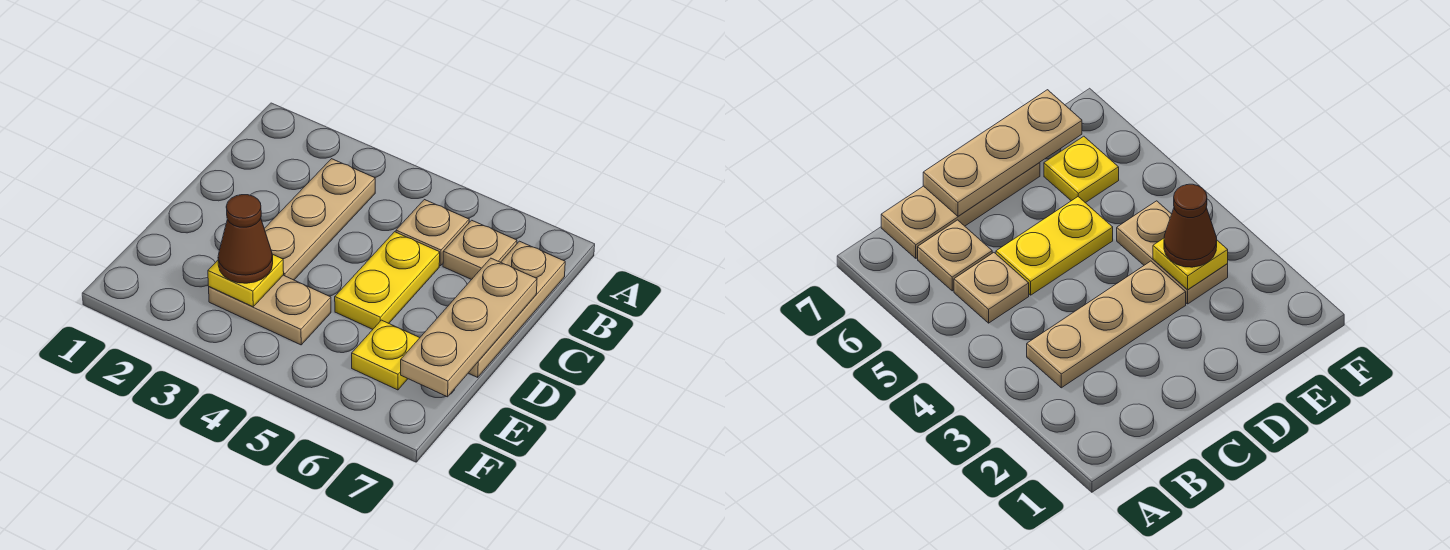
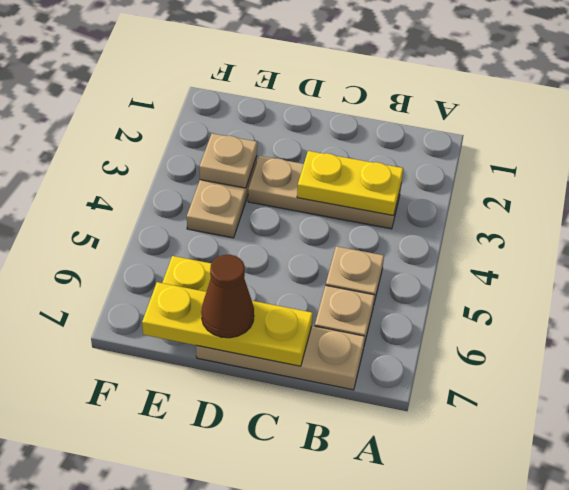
yellow 1x2 plate [335,232,440,329] -> yellow 1x2 plate moved to [297,151,403,216]
tan 1x3 plate [401,258,537,397] -> yellow 1x3 plate [142,282,313,366]
yellow 1x1 plate [208,254,284,307] -> tan 1x1 plate [200,133,257,188]
brown 1x1 cone [218,195,273,283] -> brown 1x1 cone moved to [201,255,254,338]

